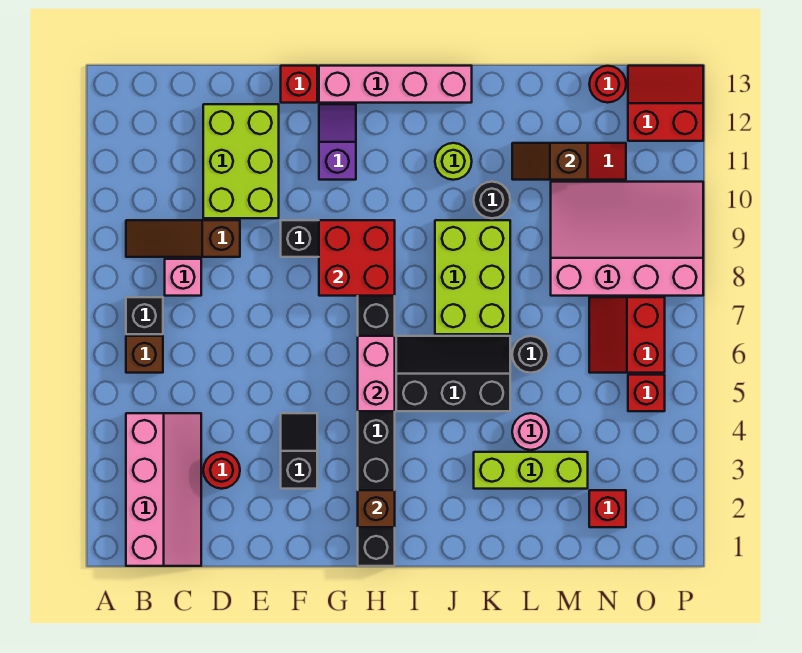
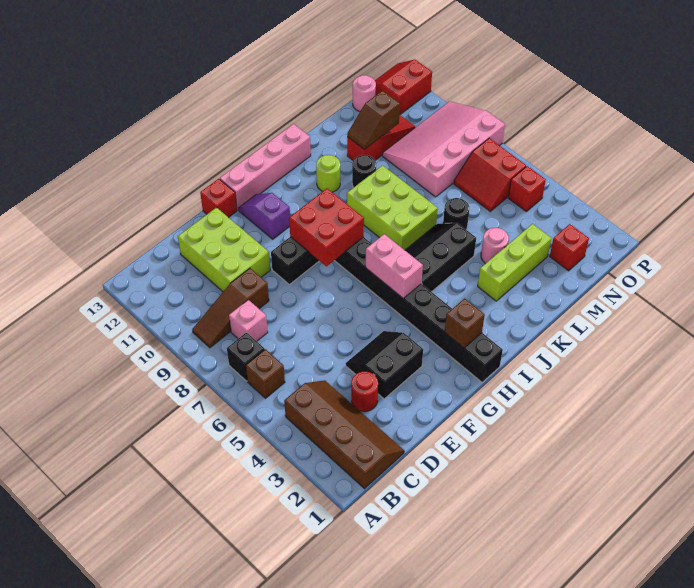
pink 2x4 slope [126,413,201,566] -> brown 2x4 slope [284,380,404,489]
black 1x2 slope [281,413,317,489] -> black 2x2 slope [346,331,423,399]
red 1x1 round brick [589,66,626,103] -> pink 1x1 round brick [353,75,376,112]

